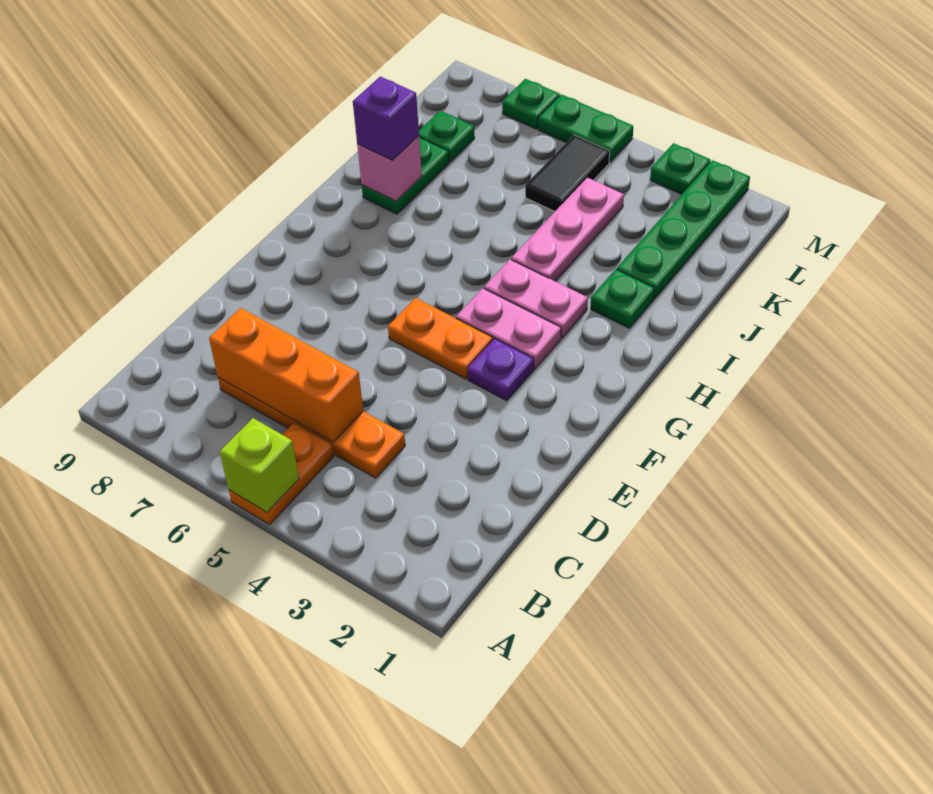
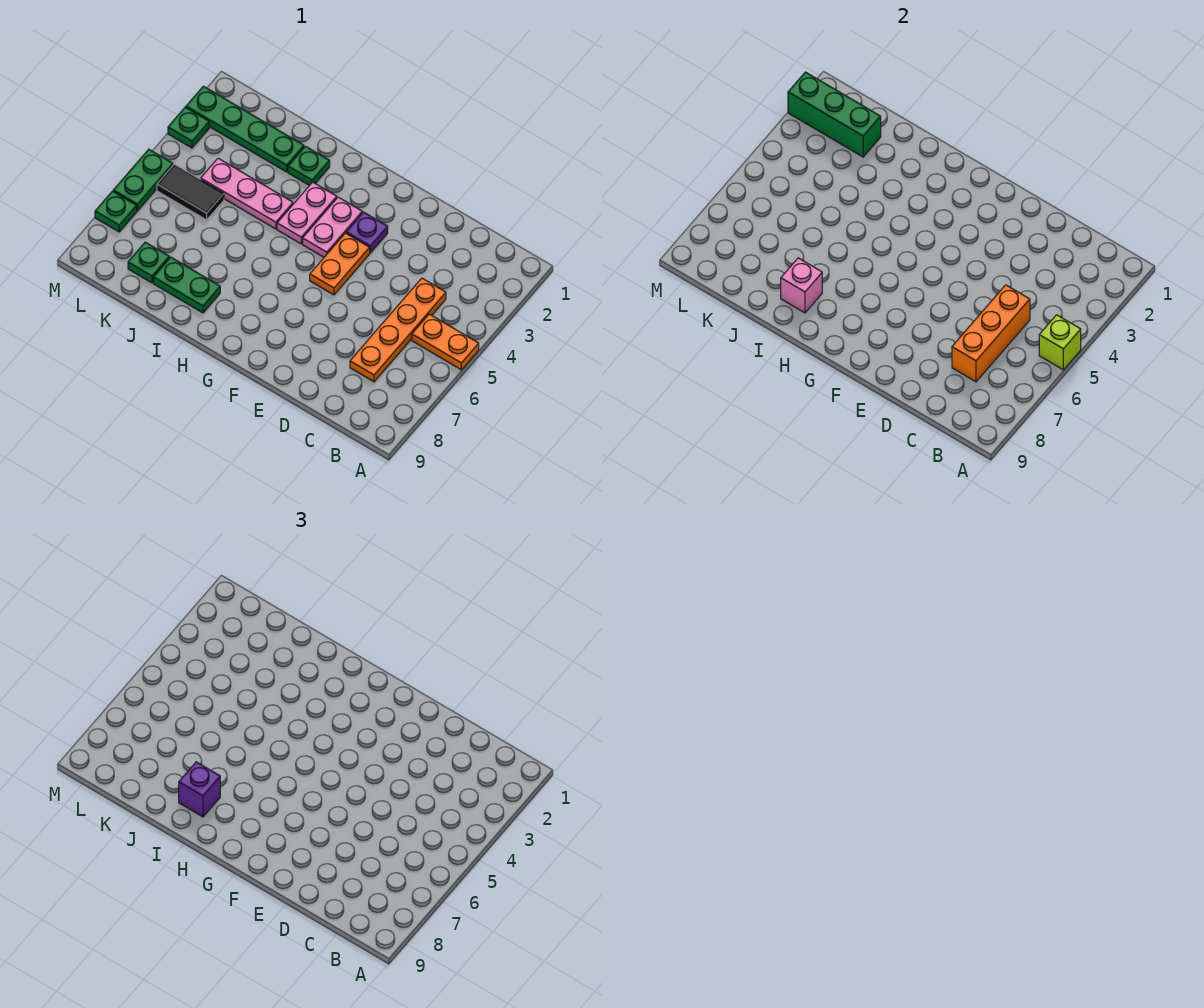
none -> green 1x3 brick [788,72,881,157]

